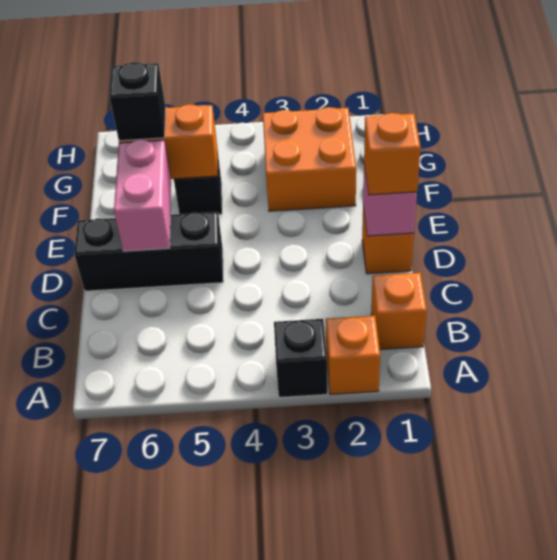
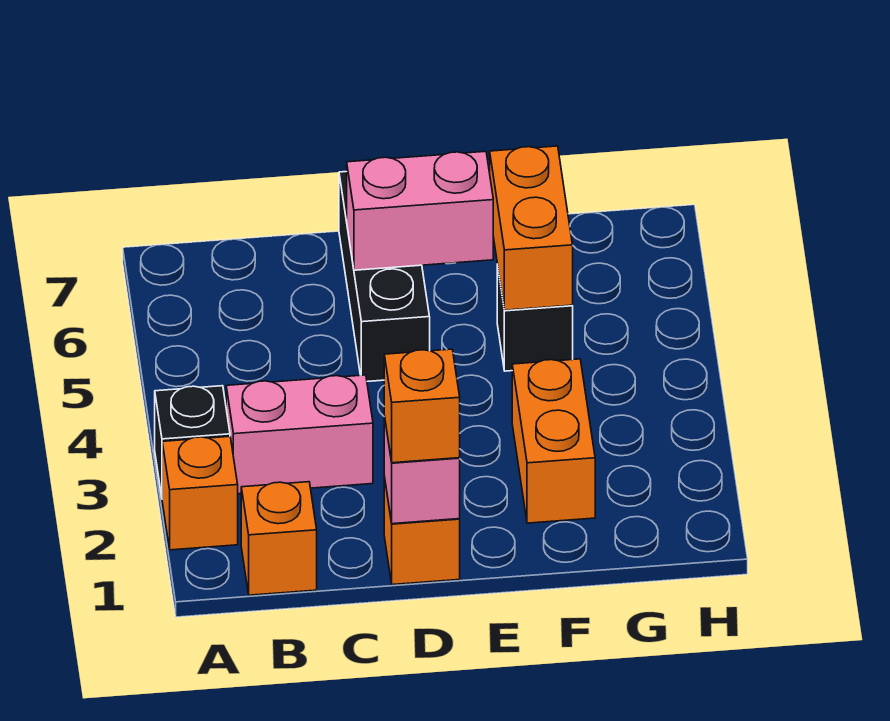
none -> pink 1x2 brick [226,375,373,494]
orange 2x2 brick [263,107,356,211] -> orange 1x2 brick [512,359,595,523]
black 1x1 brick [110,62,166,141] -> none

